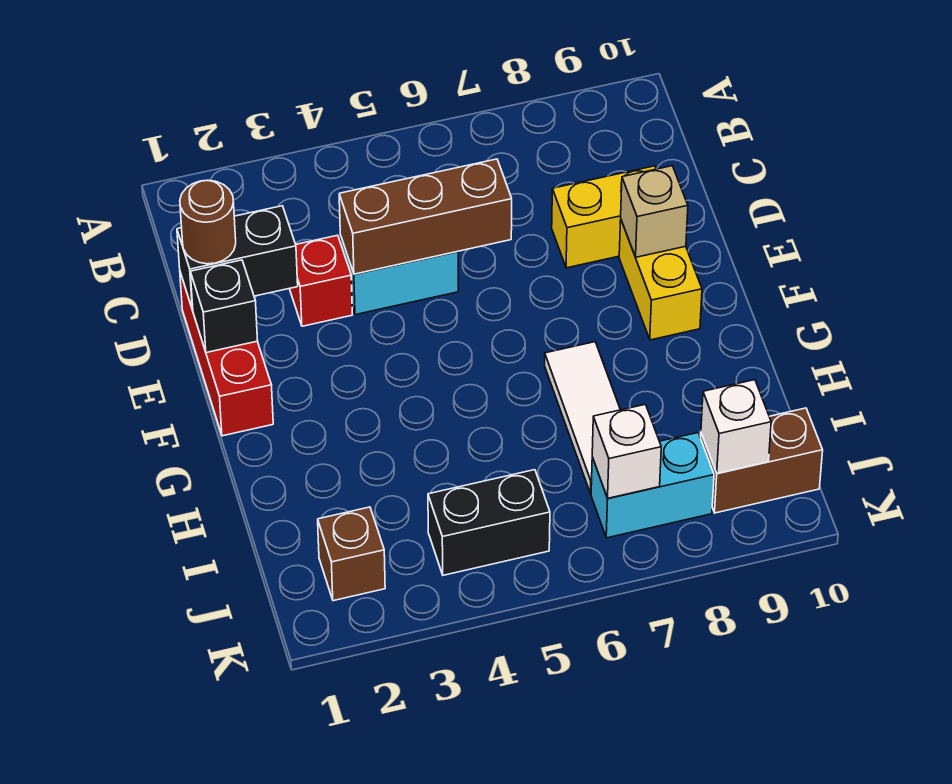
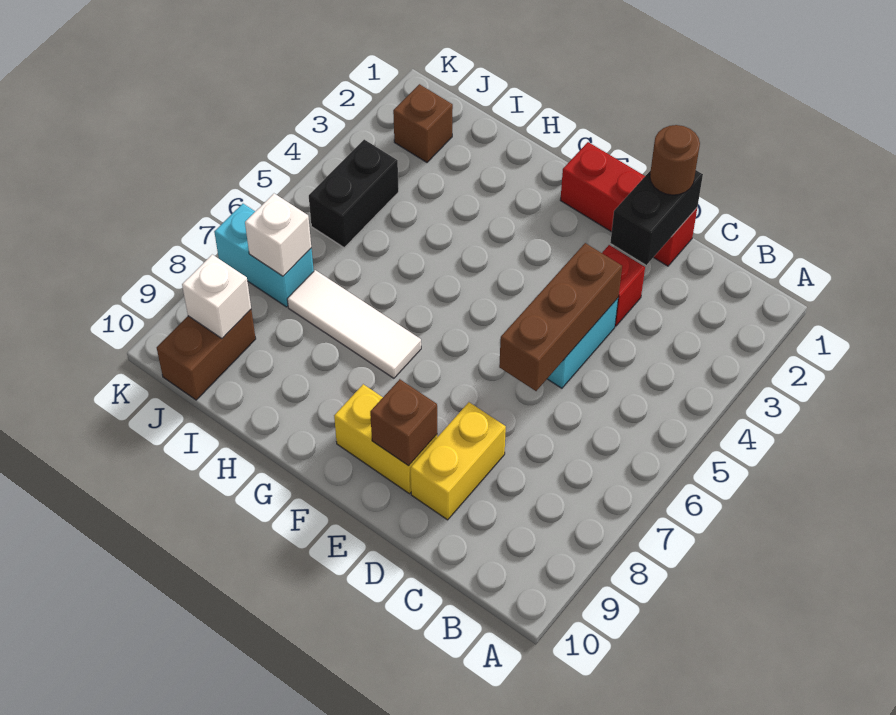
black 1x1 brick [190,260,258,353] -> none
tan 1x1 brick [621,166,688,257] -> brown 1x1 brick [370,379,437,466]
cyan 1x2 brick [591,433,714,538] -> cyan 1x2 brick turned to [214,204,314,307]

